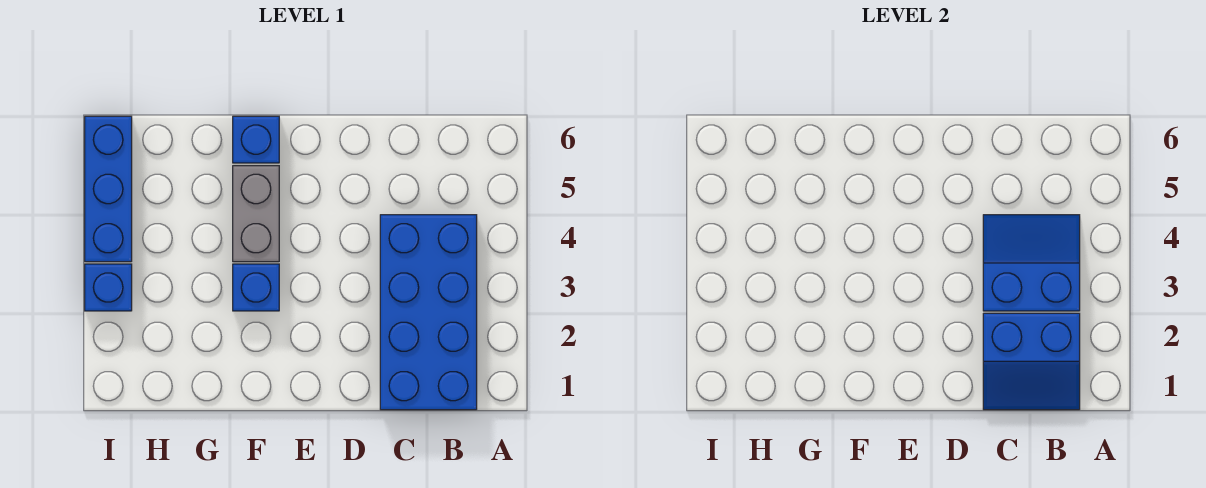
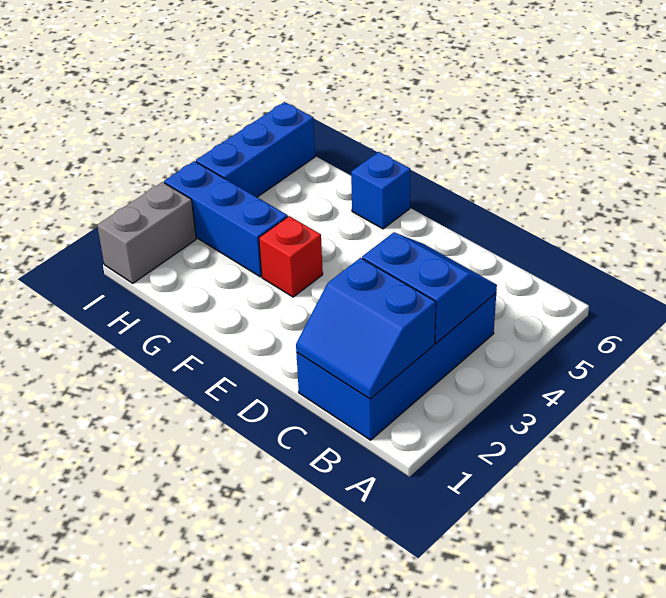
blue 1x1 brick [233,264,279,311] -> red 1x1 brick [259,216,323,297]
grey 1x2 brick [233,166,279,262] -> grey 1x2 brick moved to [97,182,196,283]
blue 1x1 brick [85,264,132,311] -> blue 1x3 brick [164,161,288,277]

